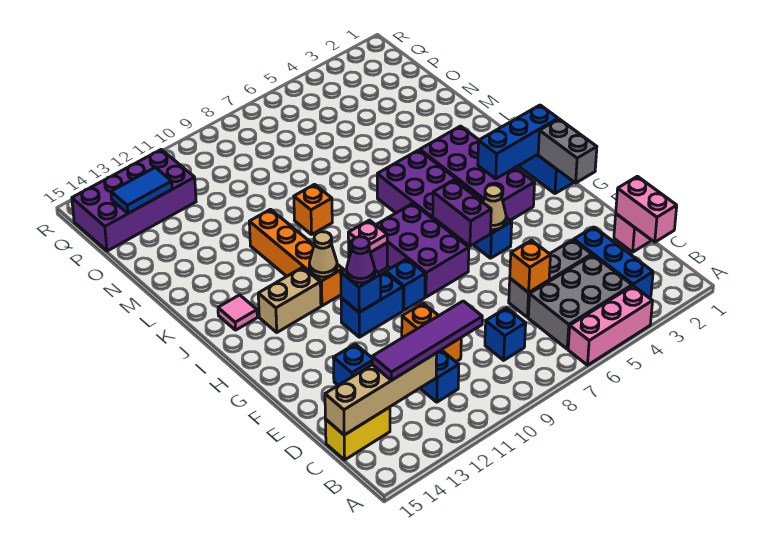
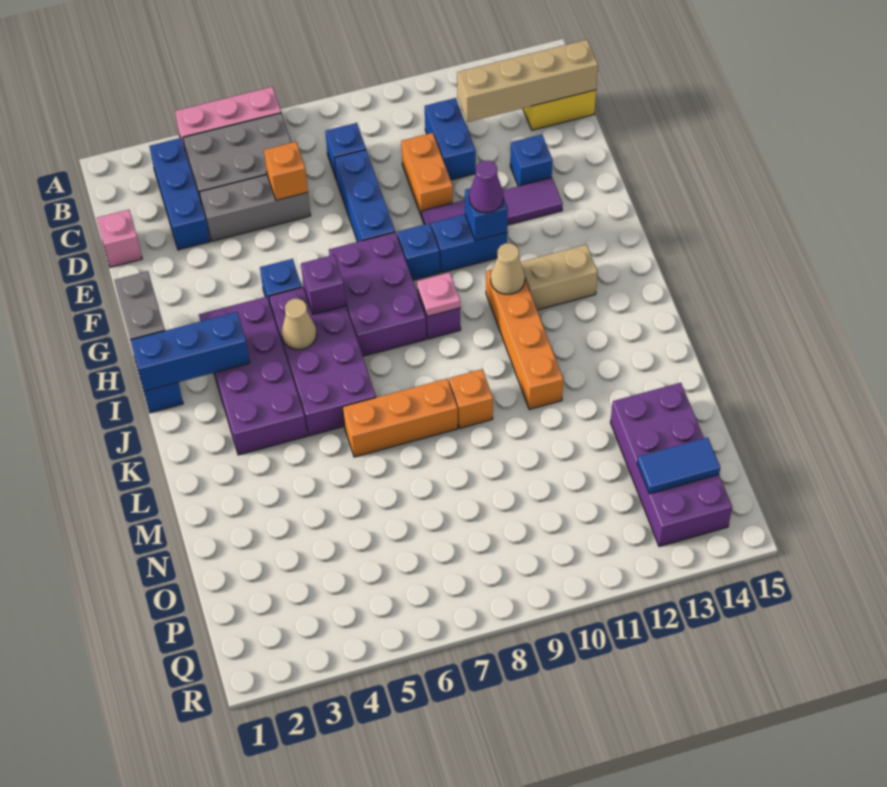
pink 1x2 brick [616,176,677,242] -> none
purple 1x4 tile [372,301,482,380] -> purple 1x4 tile moved to [422,178,563,226]
none -> blue 1x3 brick [335,150,395,242]
tan 1x1 cone [483,185,506,230] -> tan 1x1 cone moved to [281,299,317,350]
purple 1x2 brick [433,180,491,246] -> purple 1x1 brick [301,255,346,314]
pink 1x1 tile [218,295,257,330] -> none
none -> orange 1x3 brick [343,379,458,457]
purple 2x4 brick [72,149,196,251] -> purple 2x4 brick turned to [610,383,732,547]

